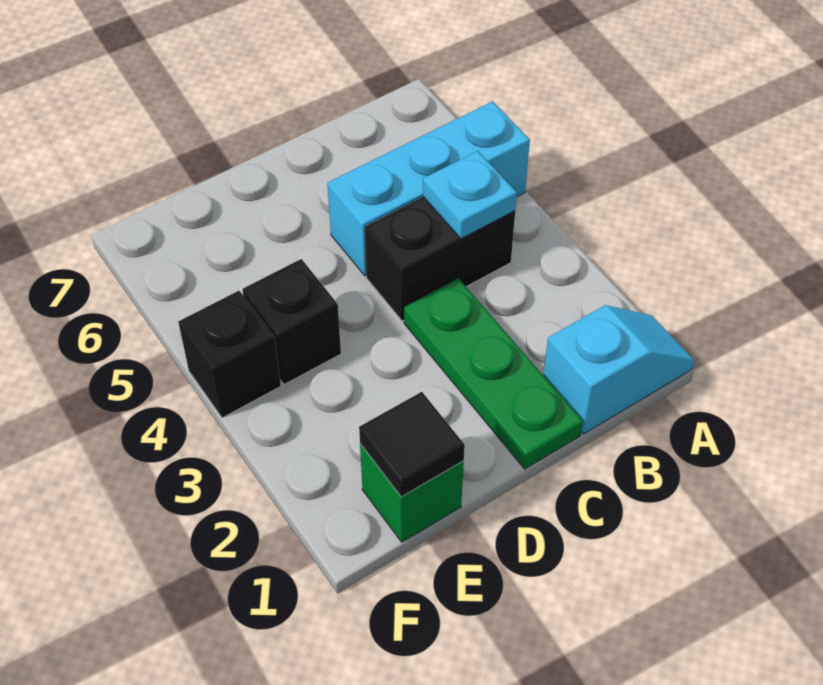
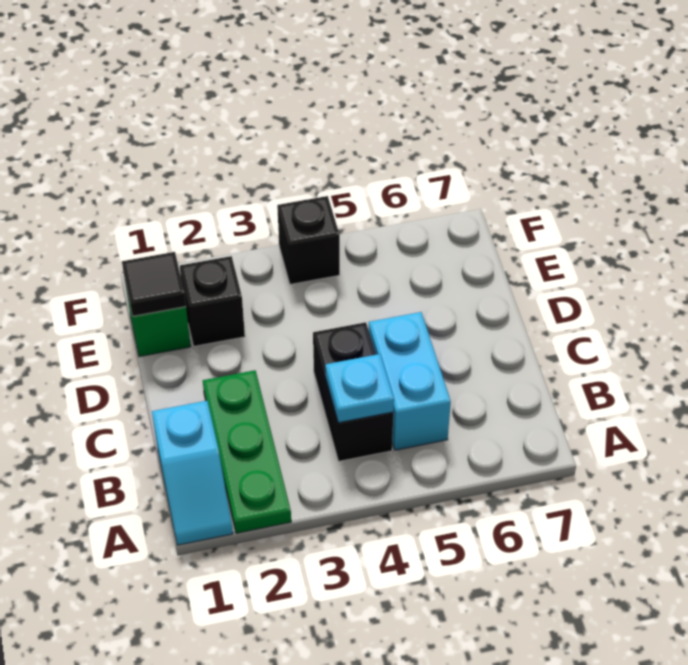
cyan 1x3 brick [327,101,530,276] -> cyan 1x2 brick [369,312,451,450]
green 1x3 plate [404,278,583,469] -> green 1x3 plate turned to [203,370,291,533]
black 1x1 brick [242,259,341,384] -> black 1x1 brick moved to [180,256,245,346]

